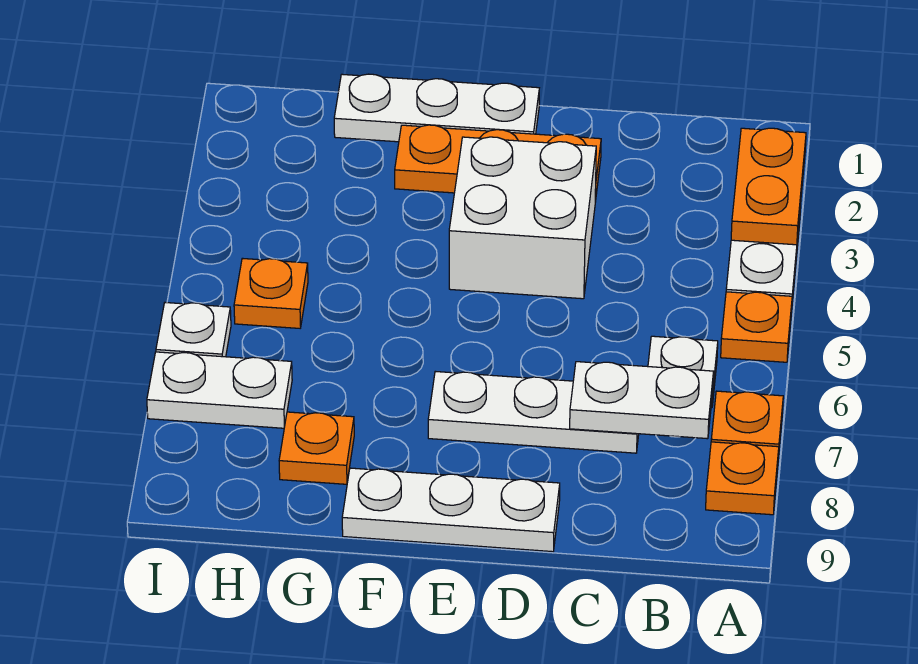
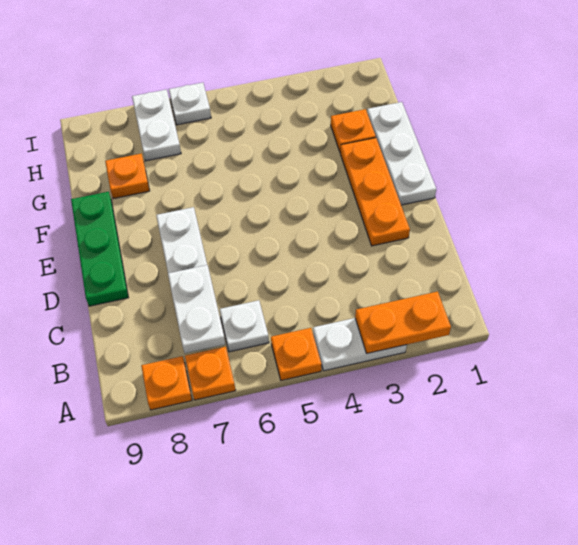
white 2x2 brick [449,137,596,299] -> none
white 1x3 plate [342,468,560,552] -> green 1x3 plate [71,192,128,306]
orange 1x1 plate [234,258,308,328] -> orange 1x1 plate moved to [331,109,376,152]

